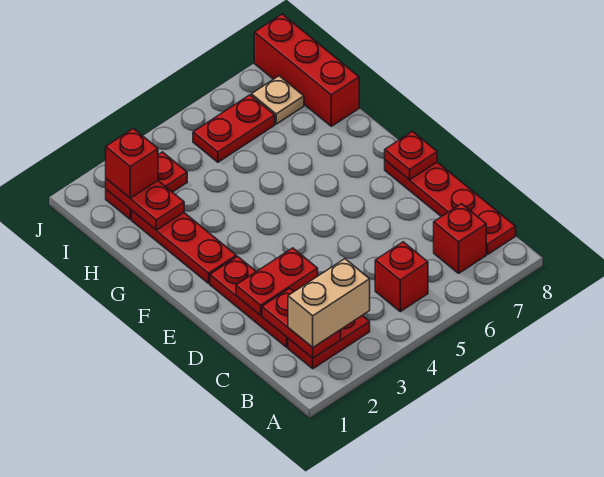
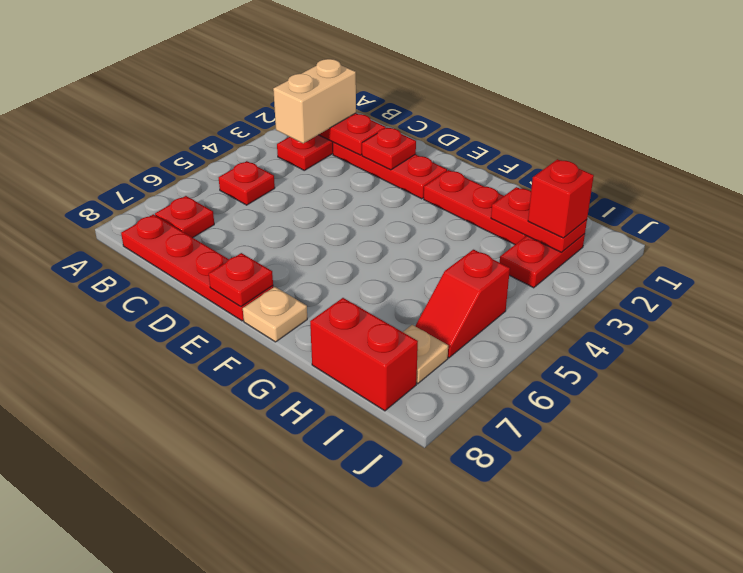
red 1x1 brick [375,242,428,312] -> red 1x1 plate [219,161,275,205]
red 1x1 brick [434,204,486,273] -> red 1x1 plate [155,196,214,238]
red 1x2 plate [236,248,318,316] -> red 1x1 plate [362,128,416,170]
none -> tan 1x1 plate [243,287,307,342]
red 1x3 brick [254,14,359,126] -> red 1x2 brick [310,298,418,411]
red 1x2 plate [193,95,275,162] -> red 1x2 slope [415,250,510,358]

